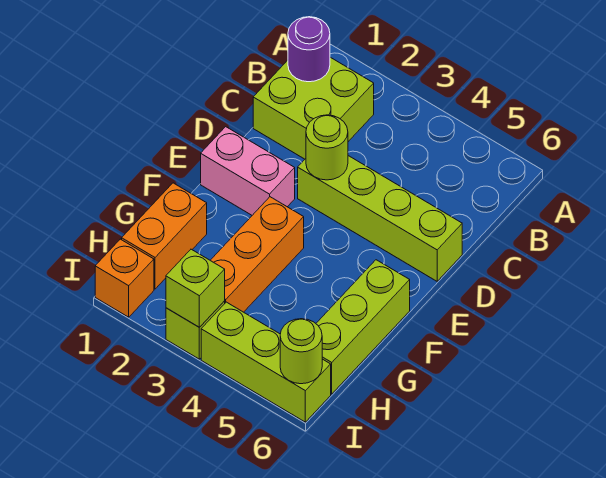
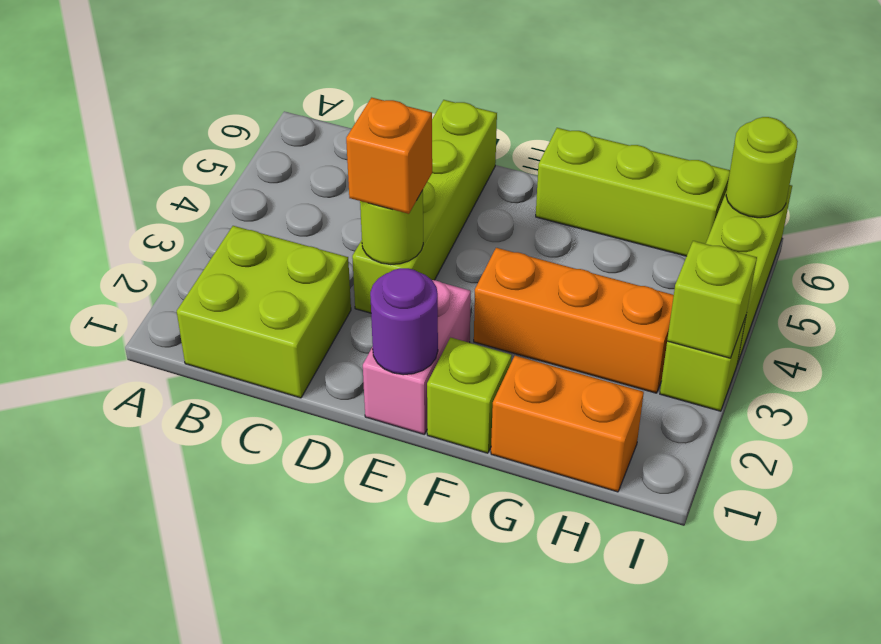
purple 1x1 round brick [288,17,330,82] -> purple 1x1 round brick moved to [370,268,438,375]
none -> lime 1x1 brick [427,338,512,453]
orange 1x1 brick [95,239,154,317] -> orange 1x1 brick moved to [346,98,432,214]

